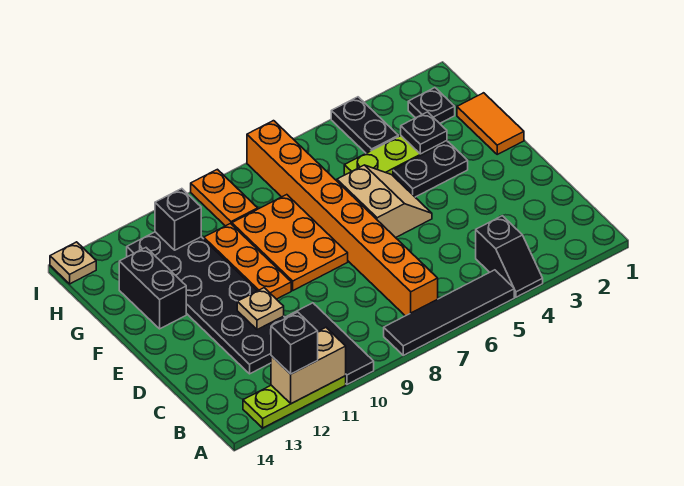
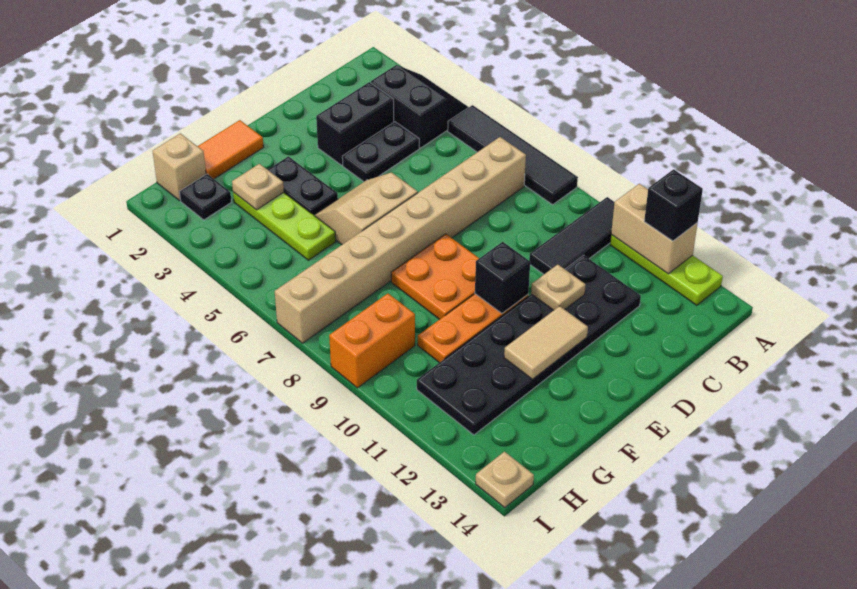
black 1x2 slope [476,216,543,297] -> black 2x2 slope [371,65,469,148]
orange 1x8 brick [247,121,438,316] -> tan 1x8 brick [275,137,526,343]
orange 2x3 plate [232,195,348,290] -> orange 2x2 plate [391,234,479,319]
none -> tan 1x2 tile [504,306,588,379]
black 1x2 brick [119,248,186,329] -> black 1x2 brick moved to [316,82,394,165]
black 1x1 plate [401,112,447,154] -> tan 1x1 plate [232,164,284,210]
none -> tan 1x1 brick [153,134,206,201]
black 1x2 plate [331,97,398,153] -> black 1x2 plate moved to [342,122,419,182]
orange 1x2 plate [191,169,258,226] -> orange 1x2 brick [329,294,415,388]
black 1x1 brick [155,189,201,250] -> black 1x1 brick moved to [475,242,530,313]

